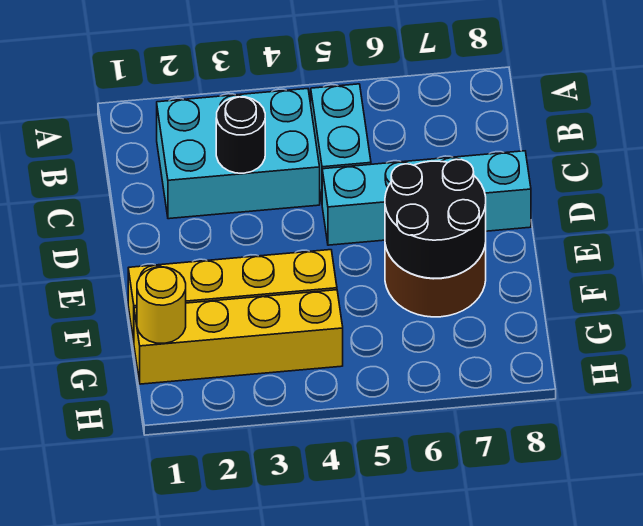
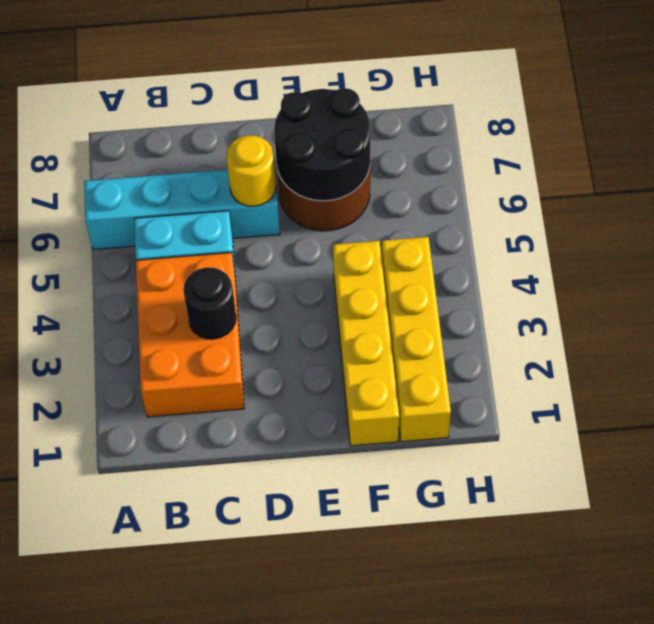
cyan 2x3 brick [157,89,320,219] -> orange 2x3 brick [136,253,244,417]
cyan 1x4 brick [322,151,531,245] -> cyan 1x4 brick turned to [84,170,280,249]
yellow 1x1 round brick [137,267,186,343] -> yellow 1x1 round brick moved to [226,135,276,206]

